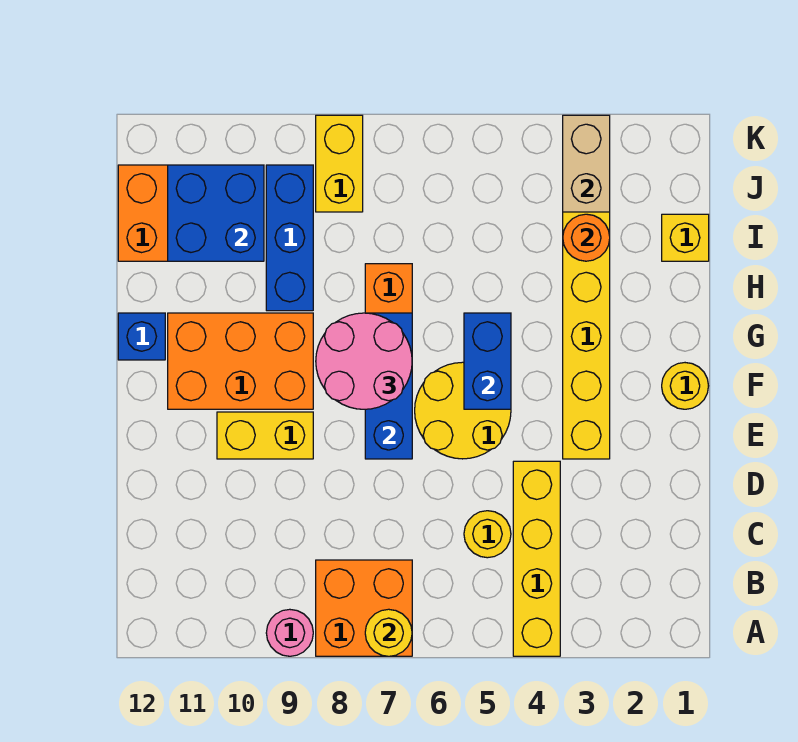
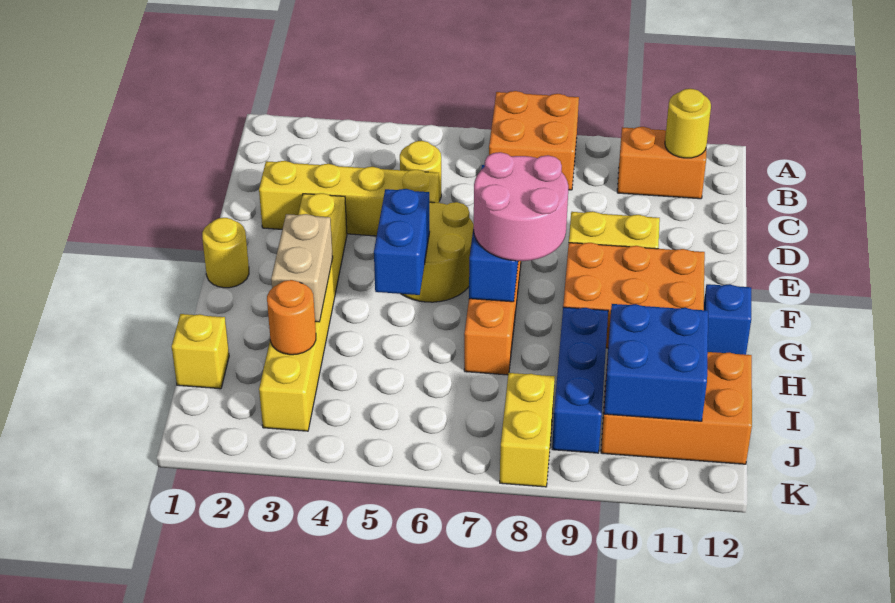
yellow 1x4 brick [513,461,560,656] -> yellow 1x4 brick turned to [259,161,439,236]
yellow 1x1 round brick [365,609,412,656] -> yellow 1x1 round brick moved to [665,89,711,158]
pink 1x1 round brick [266,609,313,656] -> none
none -> orange 1x2 brick [617,127,706,199]
tan 1x2 brick [563,115,610,212] -> tan 1x2 brick moved to [271,214,333,322]

